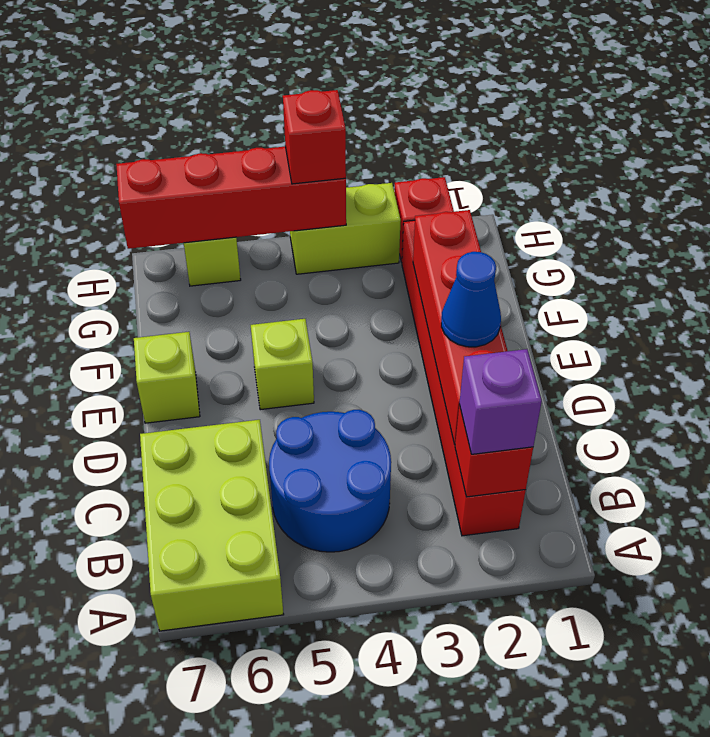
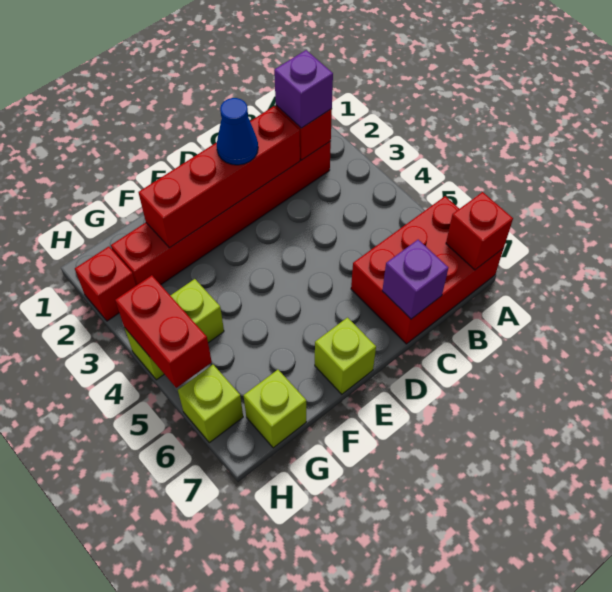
lime 2x3 brick [140,420,284,631] -> red 2x3 brick [351,196,504,344]
blue 2x2 round brick [269,410,391,552] -> none
none -> purple 1x1 brick [382,240,448,319]
lime 1x1 brick [251,319,314,410] -> lime 1x1 brick moved to [244,370,306,448]
lime 1x2 brick [290,183,401,274] -> lime 1x2 brick turned to [124,279,224,380]
red 1x4 brick [116,146,346,249] -> red 1x2 brick [115,275,212,388]
red 1x1 brick [283,90,346,184] -> red 1x1 brick moved to [446,192,513,270]

